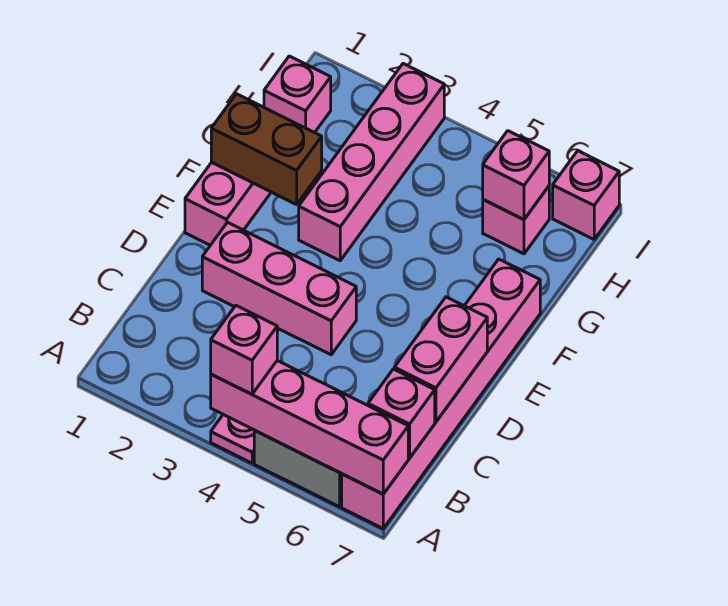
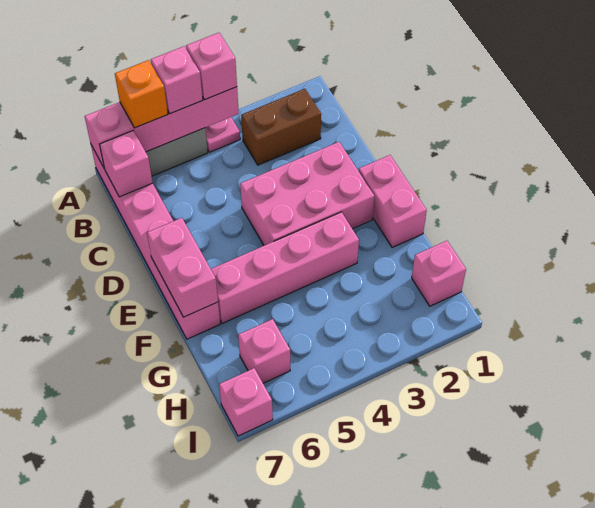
none -> orange 1x1 brick [115,60,168,128]
pink 1x2 brick [394,297,487,422] -> pink 1x2 brick moved to [147,218,218,317]
pink 1x3 brick [202,222,356,355] -> pink 2x3 brick [240,142,374,245]
brown 1x2 brick [211,94,322,205] -> brown 1x2 brick moved to [241,89,321,165]
pink 1x4 brick [299,64,444,261] -> pink 1x4 brick turned to [211,212,359,324]
pink 1x1 brick [483,131,549,220] -> pink 1x1 brick moved to [151,46,203,114]

